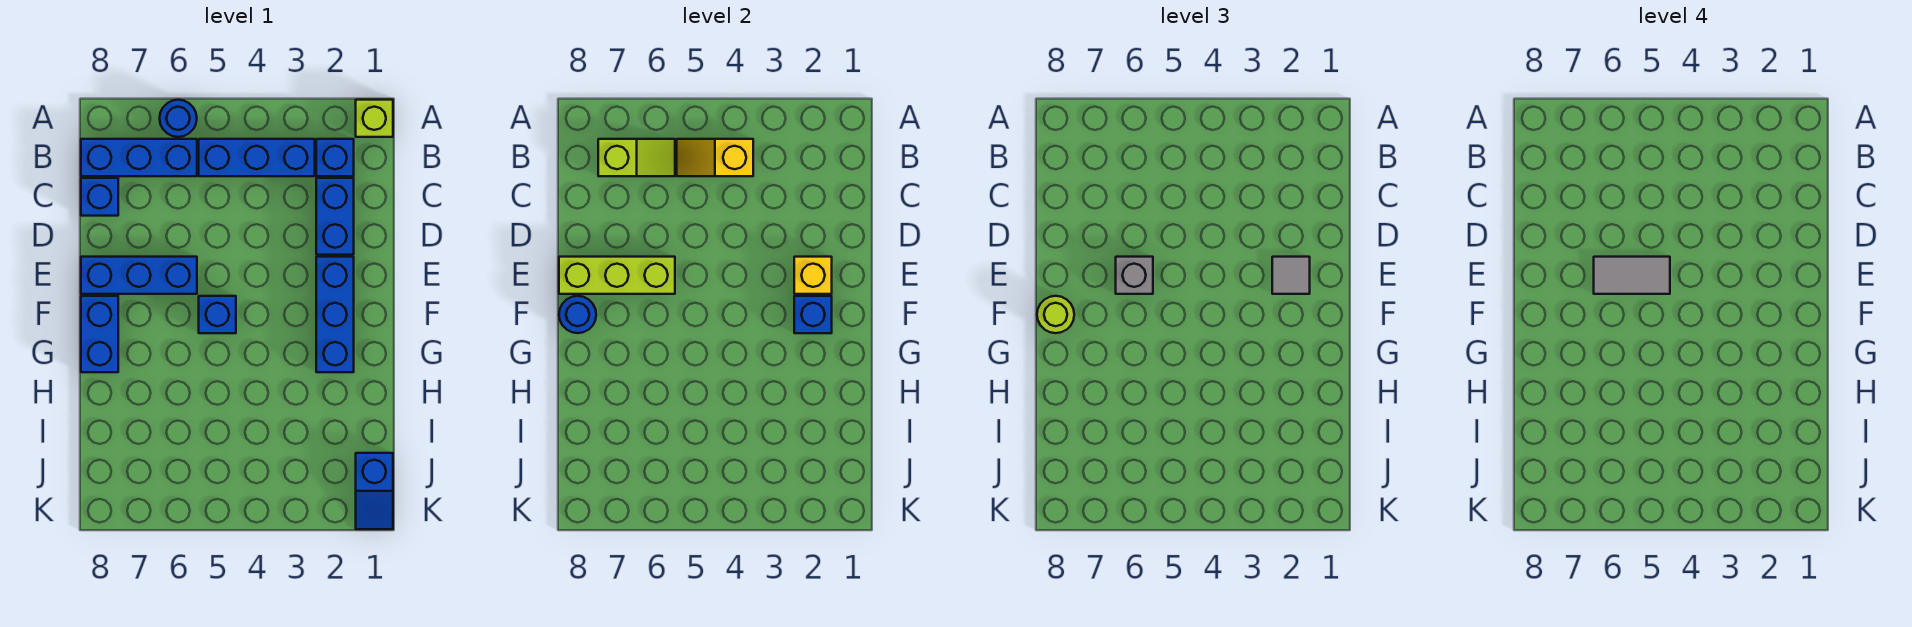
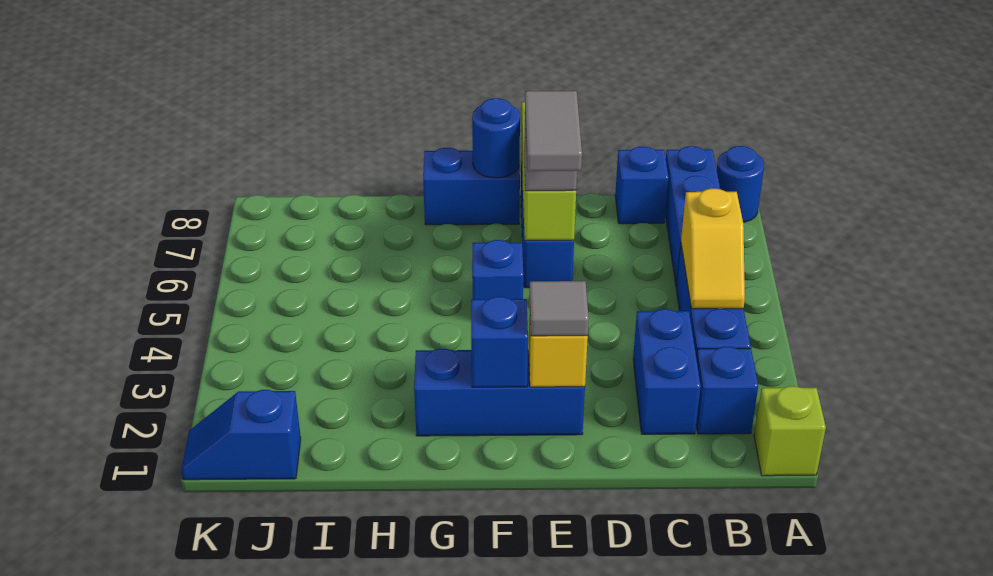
blue 1x1 round brick [160,100,197,137] -> blue 1x1 round brick moved to [717,146,764,222]
yellow 1x2 slope [677,139,753,176] -> yellow 1x2 slope turned to [681,189,745,309]
lime 1x2 slope [598,139,675,176] -> none
blue 1x2 brick [316,178,354,255] -> blue 1x2 brick turned to [633,309,701,434]
lime 1x1 round brick [1037,296,1074,333] -> none

